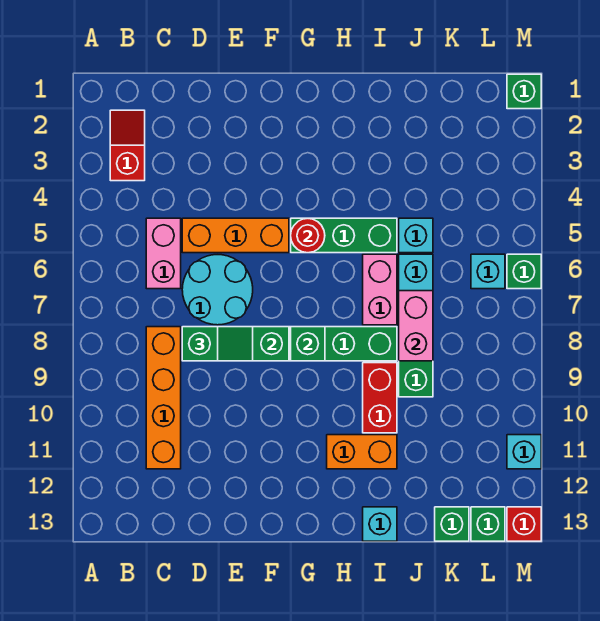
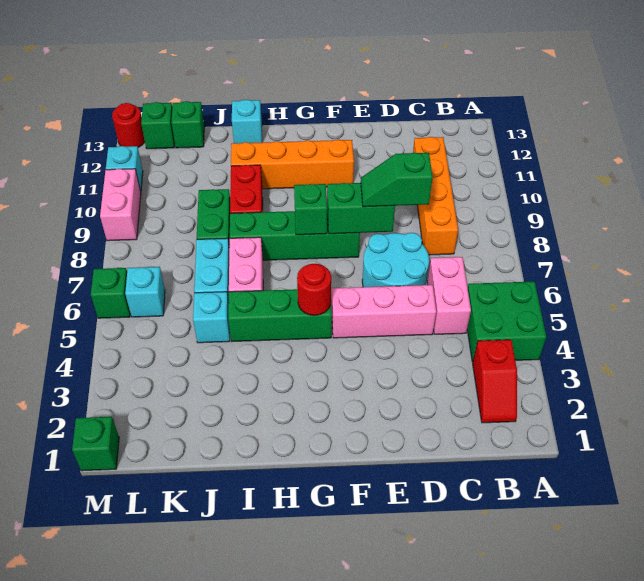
none -> green 2x2 brick [467,281,546,362]
orange 1x3 brick [182,218,289,253] -> pink 1x3 brick [332,285,436,338]
orange 1x2 brick [327,435,397,469] -> orange 1x4 brick [231,140,354,189]
pink 1x2 brick [399,291,433,361] -> pink 1x2 brick moved to [100,169,141,241]
red 1x1 brick [507,507,541,541] -> red 1x1 round brick [112,103,145,147]

